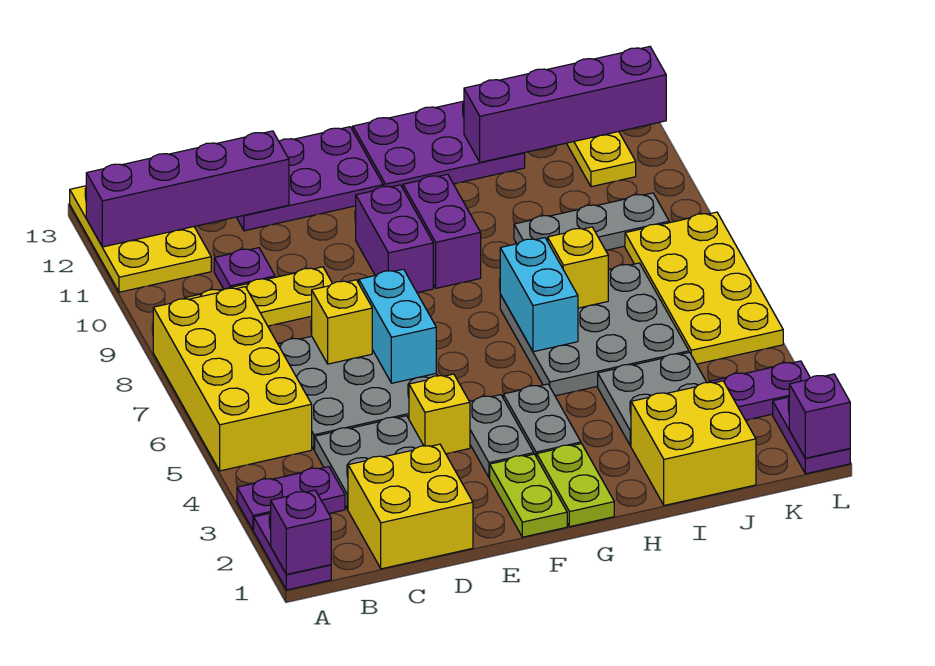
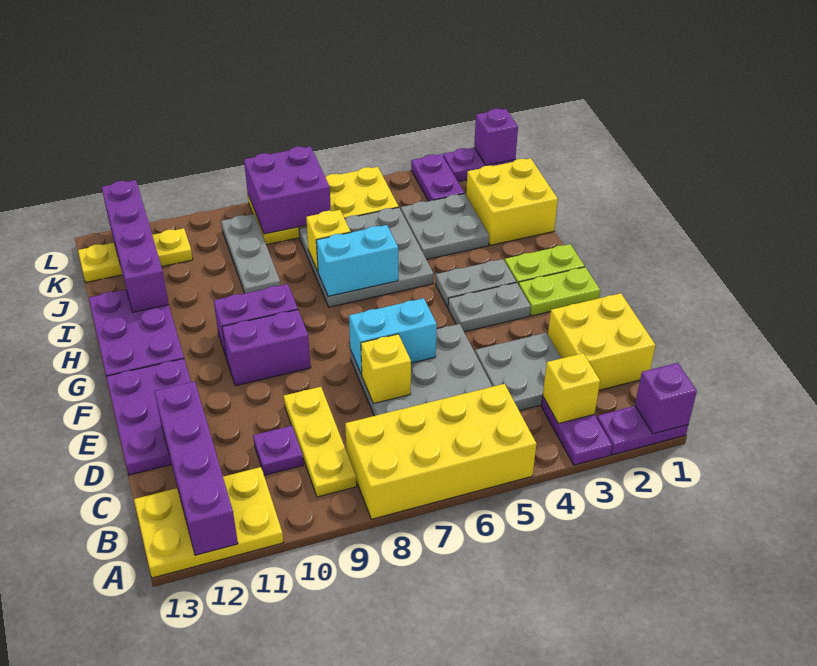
yellow 1x1 brick [409,374,470,454] -> yellow 1x1 brick moved to [543,353,600,424]
none -> purple 2x2 brick [244,146,331,234]

